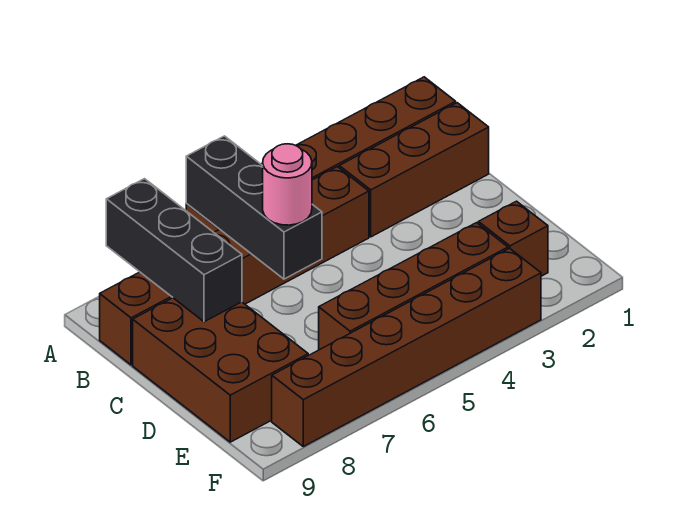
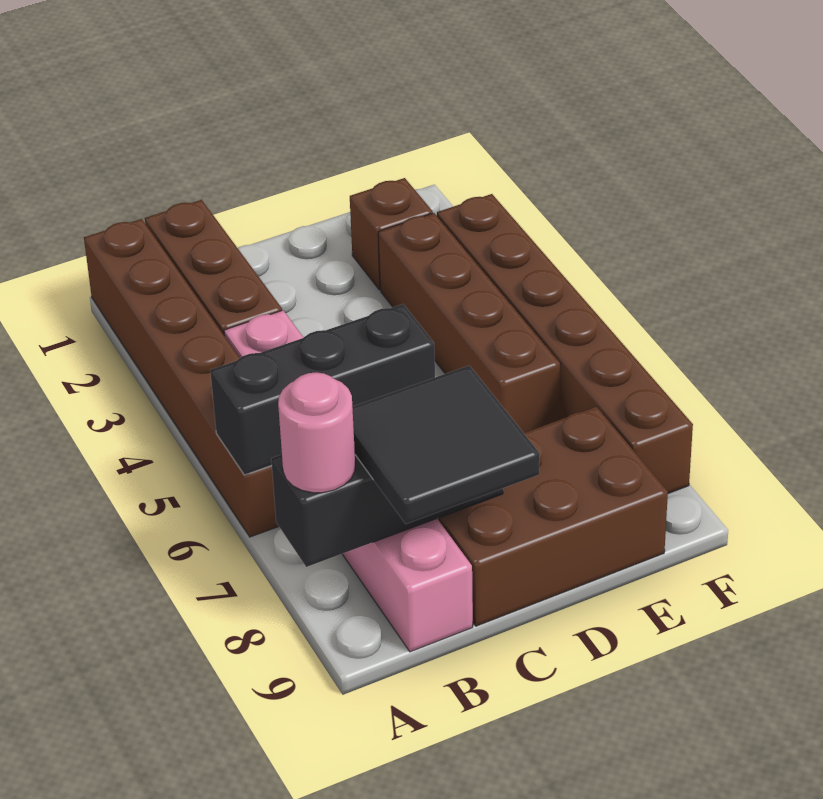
brown 1x6 brick [100,167,369,365] -> pink 1x6 brick [224,310,473,652]
none -> black 2x2 tile [352,365,540,524]
pink 1x1 round brick [263,144,312,225] -> pink 1x1 round brick moved to [278,372,355,493]

